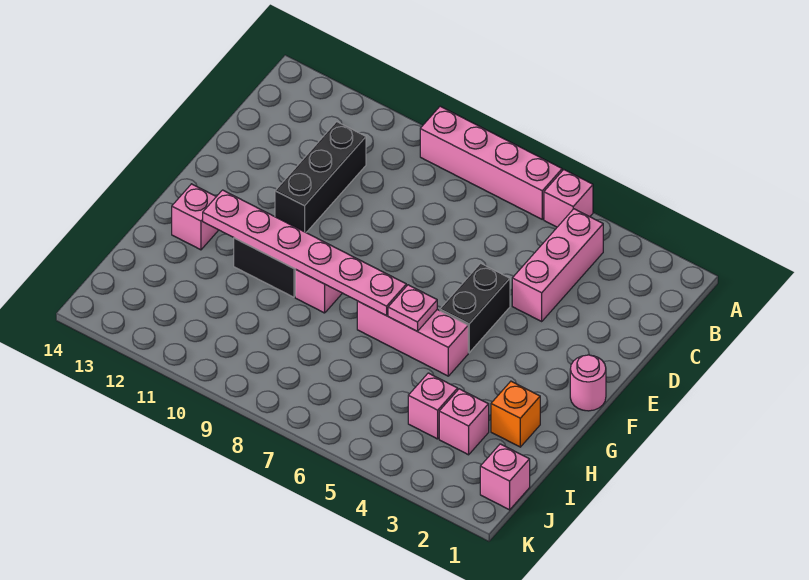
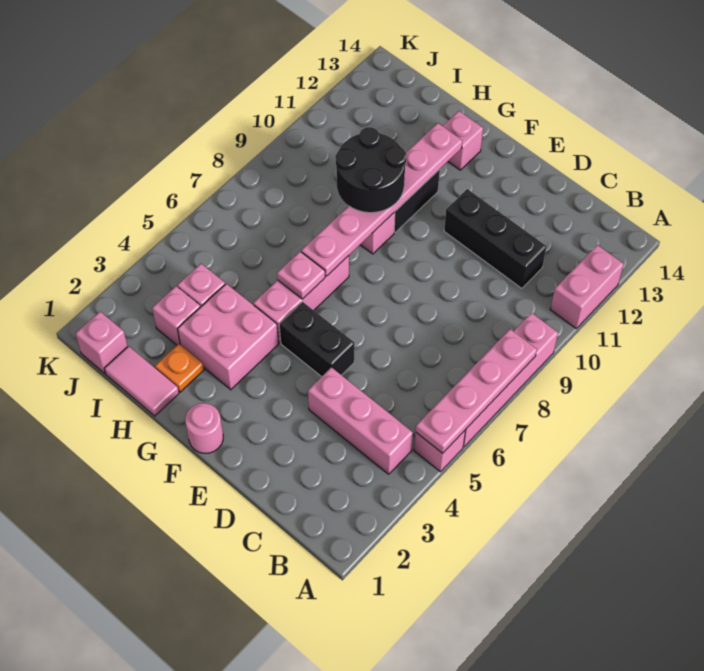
none -> pink 1x4 plate [416,329,537,453]
none -> pink 1x2 brick [550,245,624,328]
none -> pink 2x2 brick [177,284,278,390]
none -> black 2x2 round brick [335,127,406,213]
none -> pink 1x2 tile [104,346,179,416]
orange 1x1 brick [491,381,540,447] -> orange 1x1 plate [155,344,204,392]

